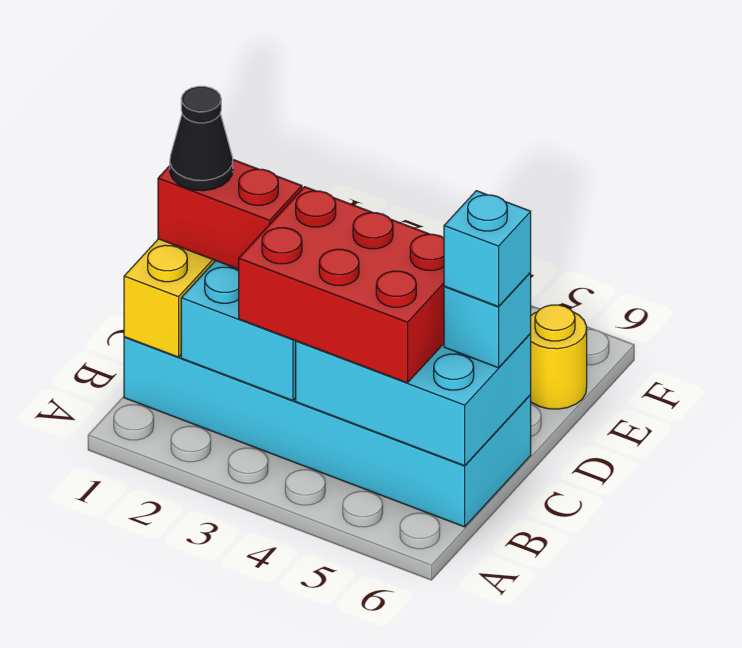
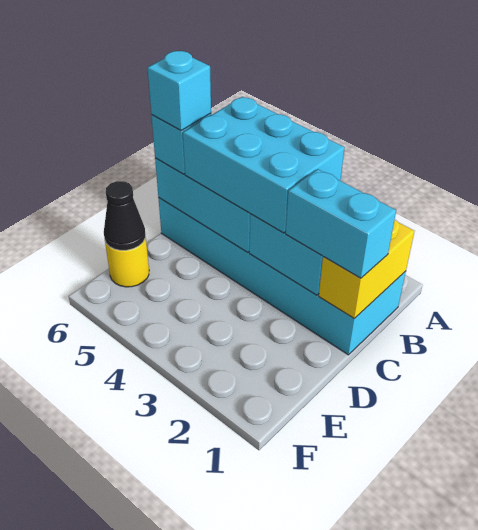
red 2x3 brick [239,187,444,383] -> cyan 2x3 brick [183,97,345,233]
red 1x2 brick [158,160,302,269] -> cyan 1x2 brick [286,169,396,278]
black 1x1 cone [170,86,233,191] -> black 1x1 cone moved to [104,181,145,250]

